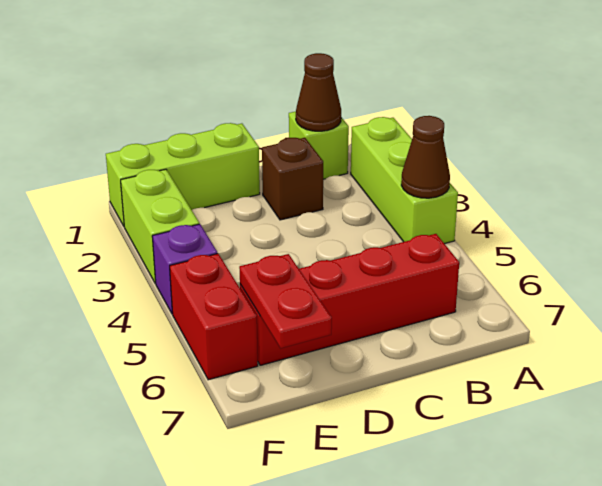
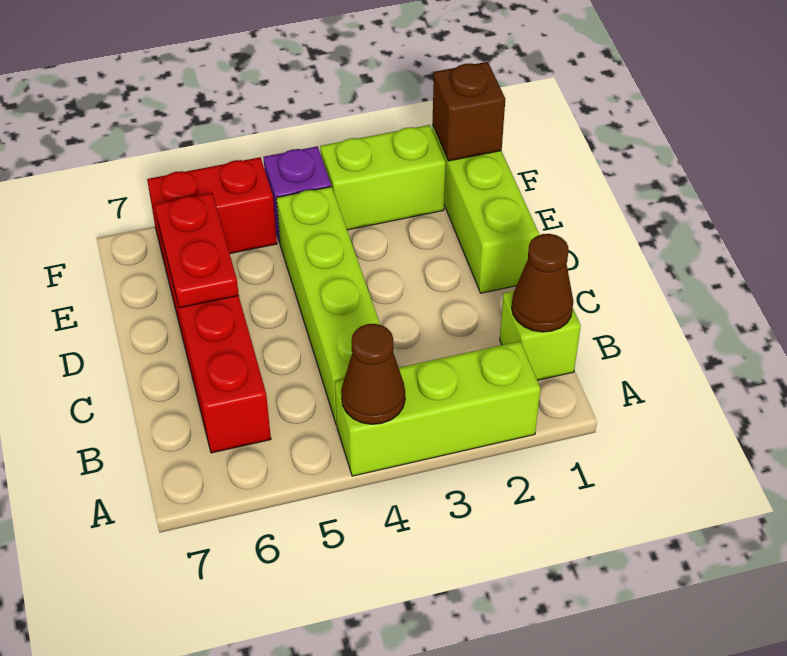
none -> lime 1x4 brick [276,187,380,425]
brown 1x1 brick [262,138,323,220] -> brown 1x1 brick moved to [432,62,505,161]
red 1x2 plate [239,254,332,348] -> red 1x2 plate turned to [155,193,239,308]

